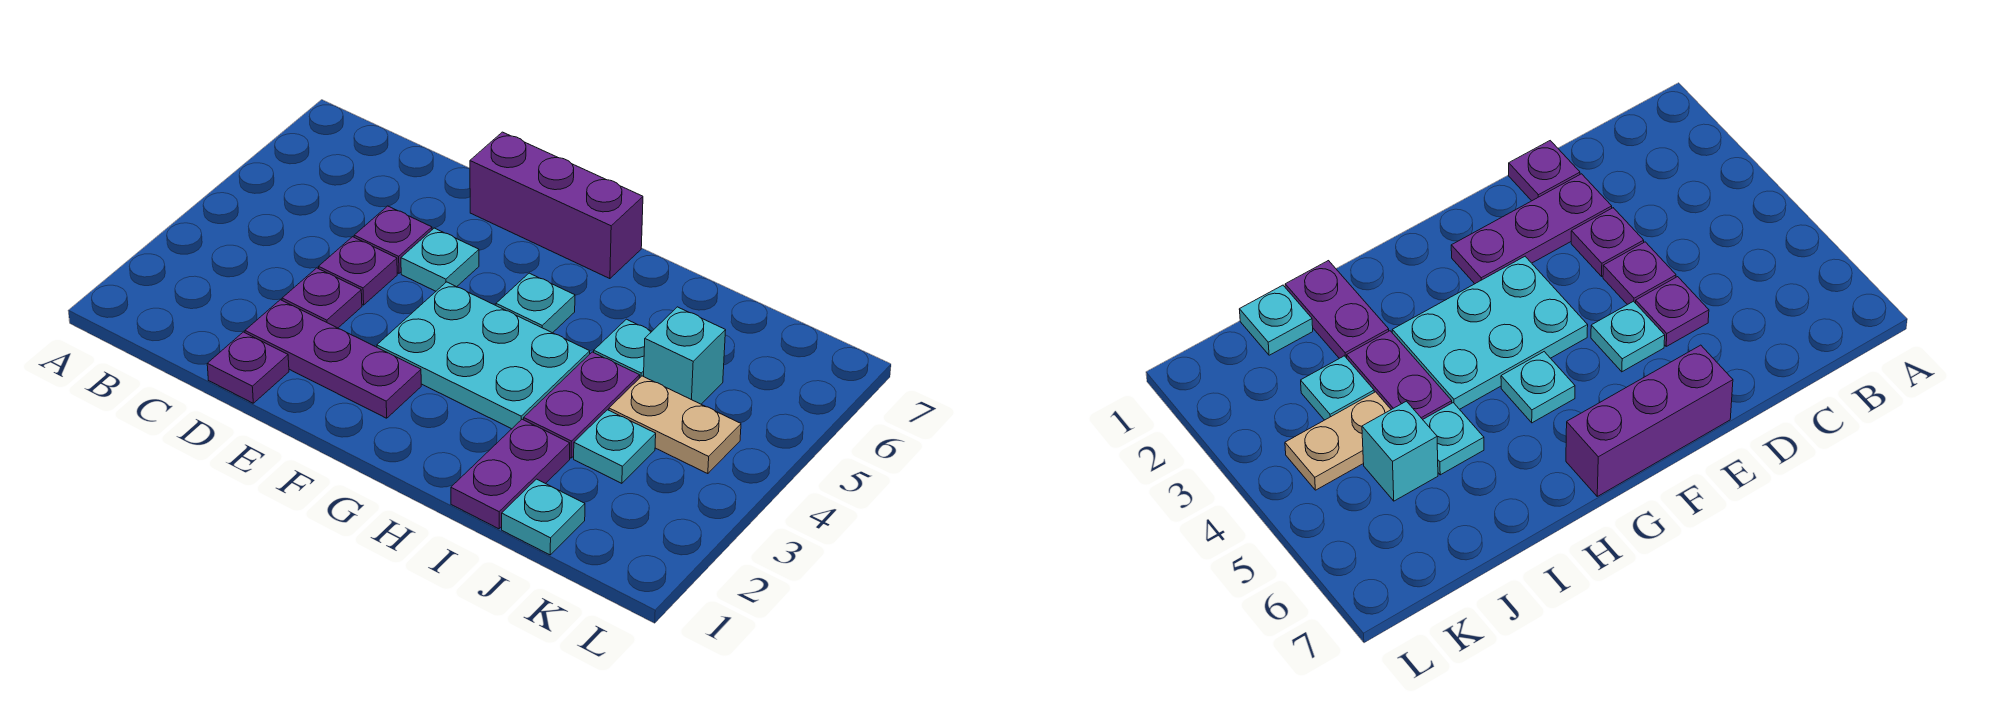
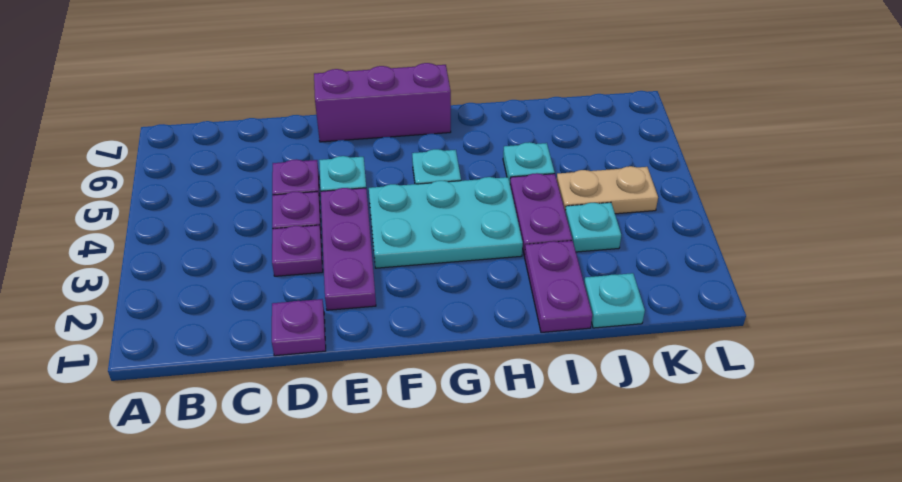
purple 1x3 plate [245,300,421,418] -> purple 1x3 plate turned to [321,188,376,310]
cyan 1x1 brick [644,307,726,404] -> none

